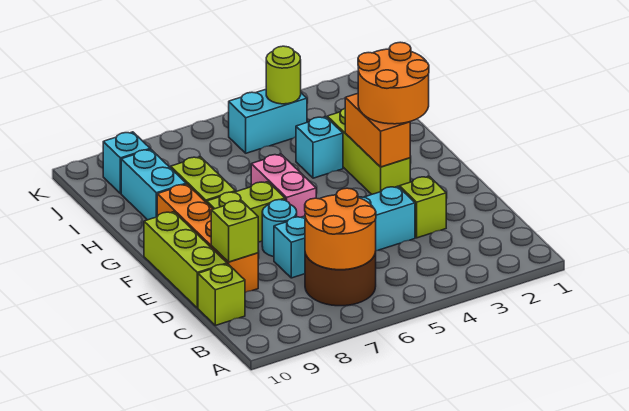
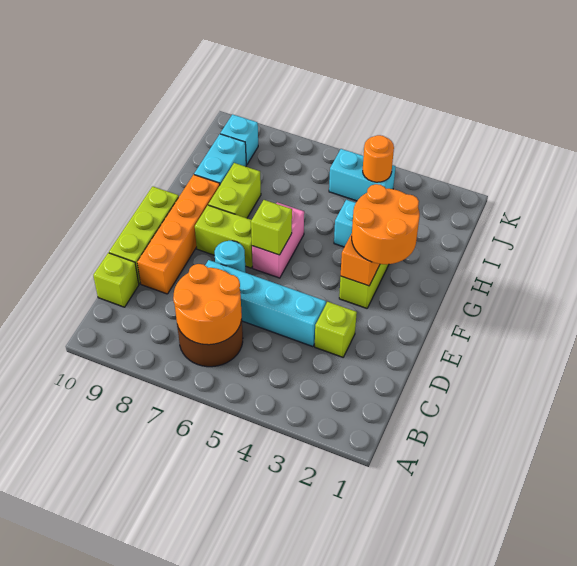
lime 1x1 brick [211,201,258,262] -> lime 1x1 brick moved to [251,200,292,255]
lime 1x1 round brick [266,46,301,104] -> orange 1x1 round brick [363,135,394,182]

